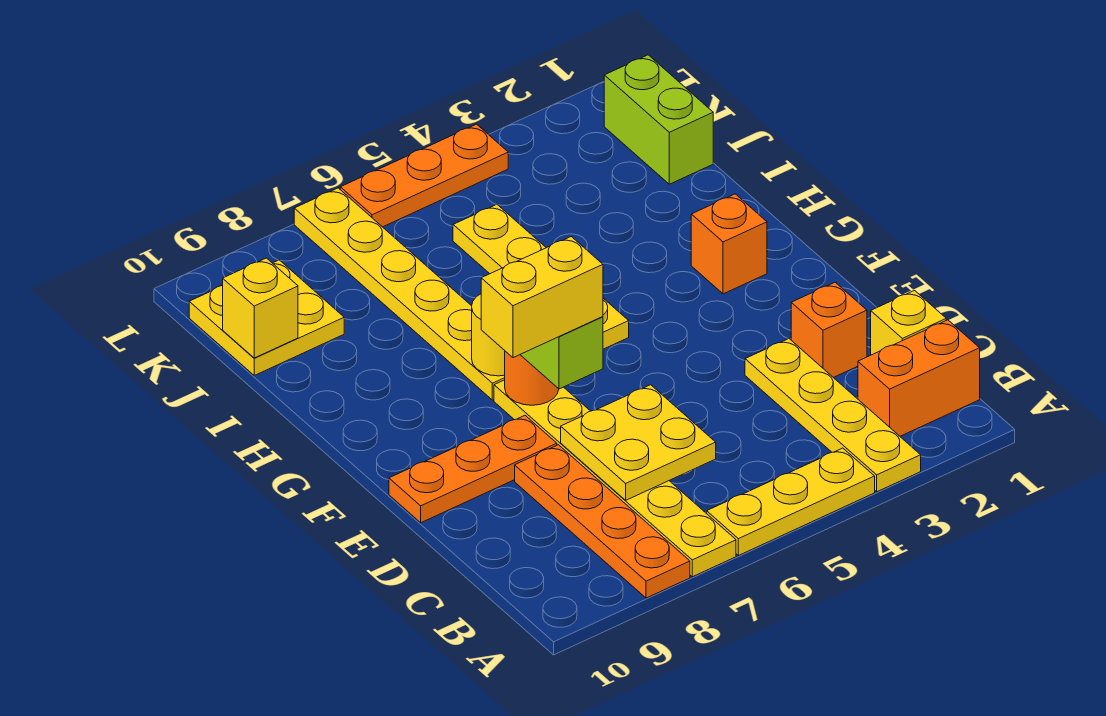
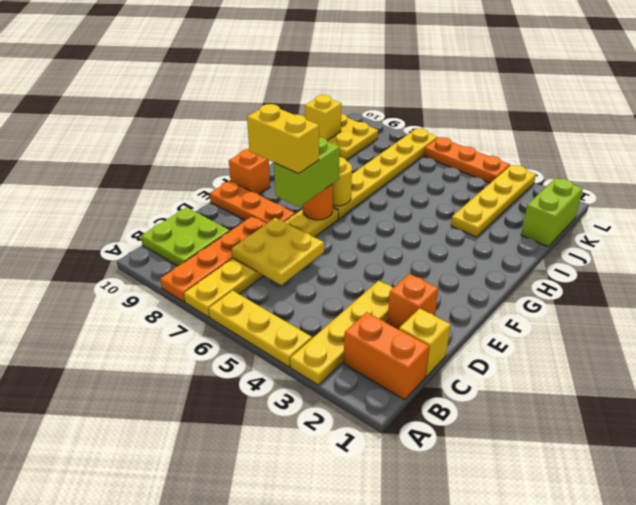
none -> lime 2x2 plate [141,207,230,266]
orange 1x1 brick [691,194,767,294] -> orange 1x1 brick moved to [229,149,270,194]
yellow 1x4 plate [453,204,629,349] -> yellow 1x4 plate moved to [451,165,536,237]

